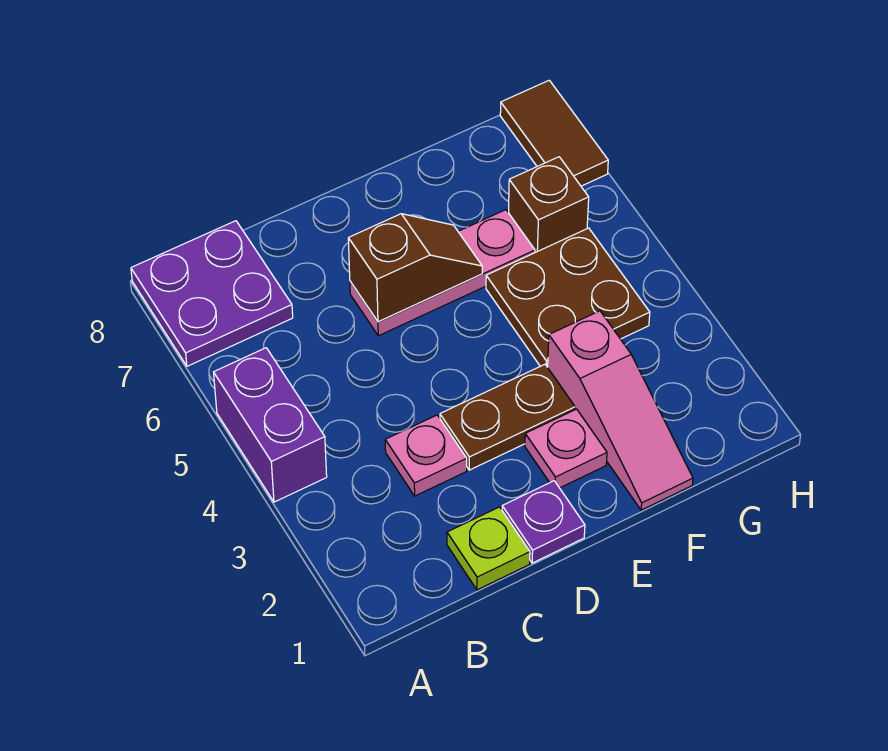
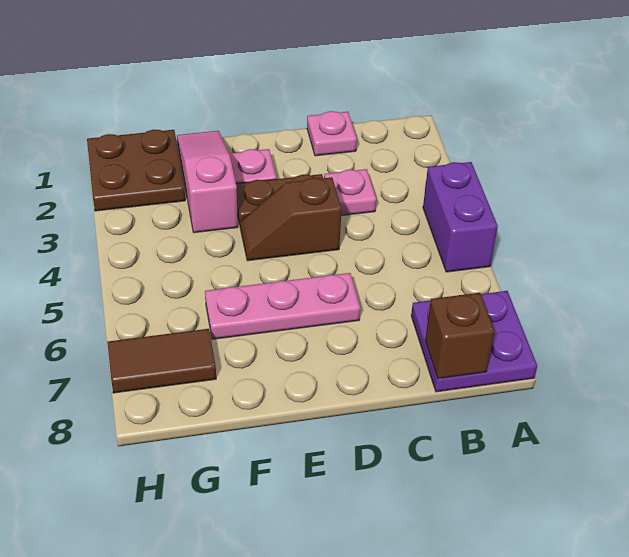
lime 1x1 plate [447,507,530,590] -> pink 1x1 plate [307,111,357,156]
purple 1x1 plate [502,481,585,563] -> none
brown 1x2 slope [348,214,482,322] -> brown 1x2 slope moved to [240,177,342,261]
brown 2x2 plate [486,228,650,367] -> brown 2x2 plate moved to [87,130,185,211]
brown 1x1 brick [508,157,589,252] -> brown 1x1 brick moved to [425,293,495,379]
brown 1x2 tile [500,80,608,186] -> brown 1x2 tile turned to [107,329,216,393]

